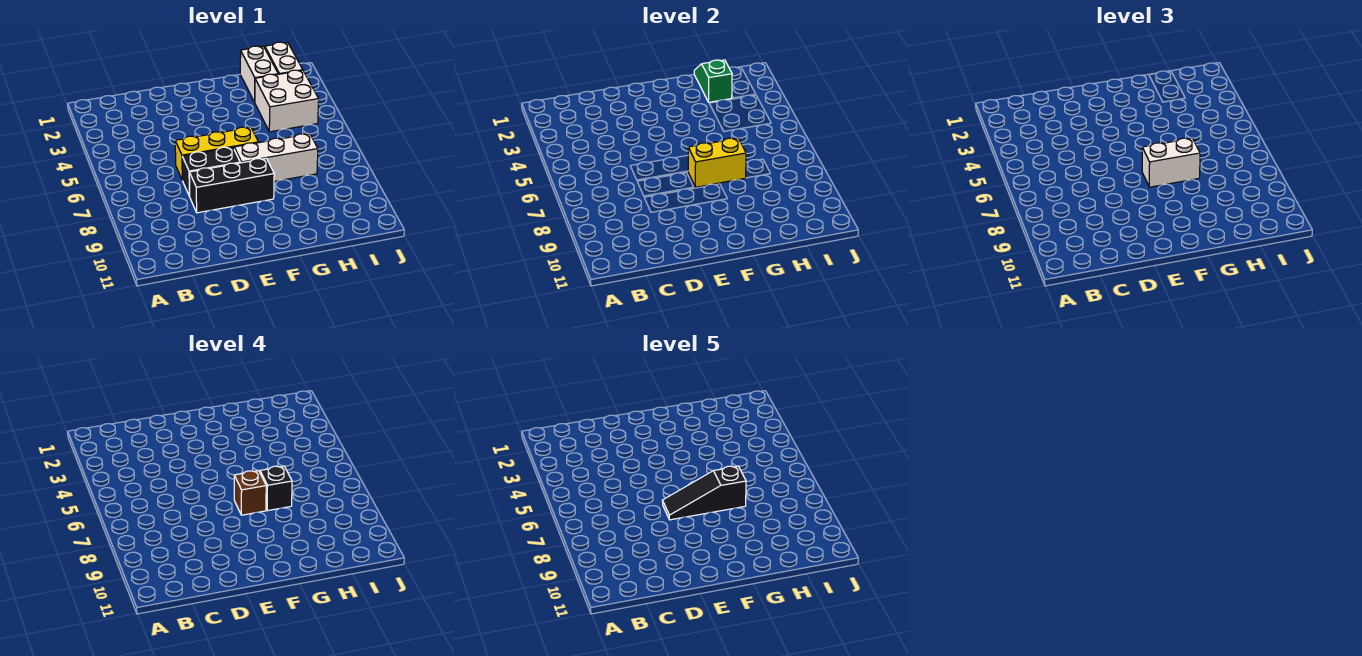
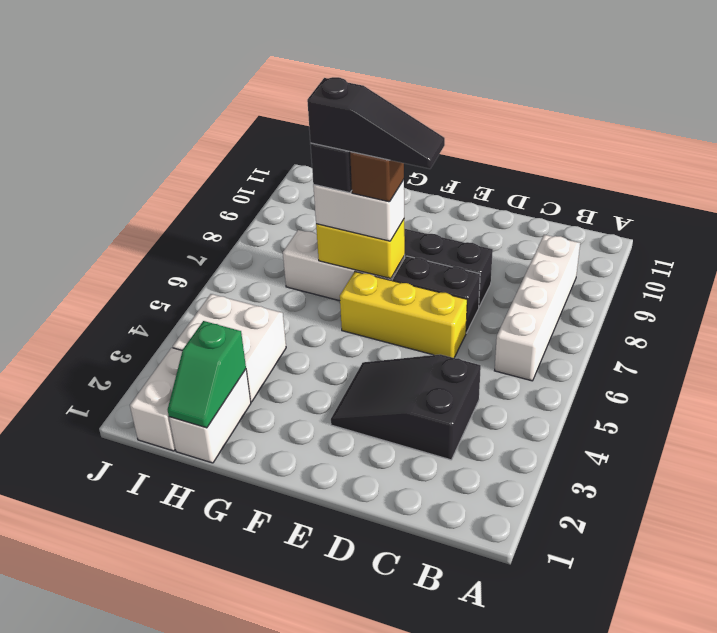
none -> white 1x4 brick [495,235,580,381]
none -> black 2x3 slope [331,355,481,460]

